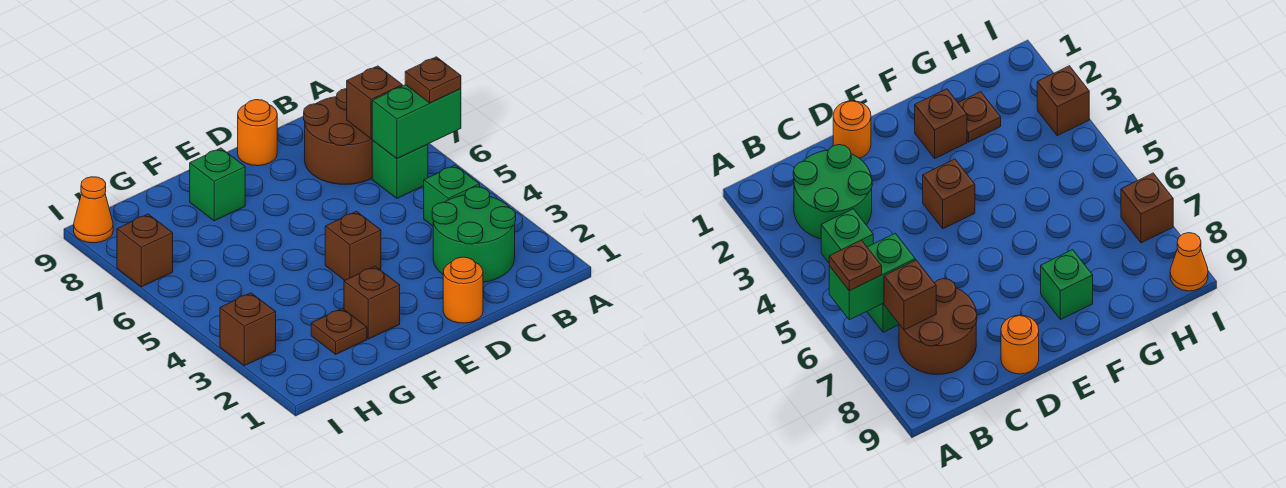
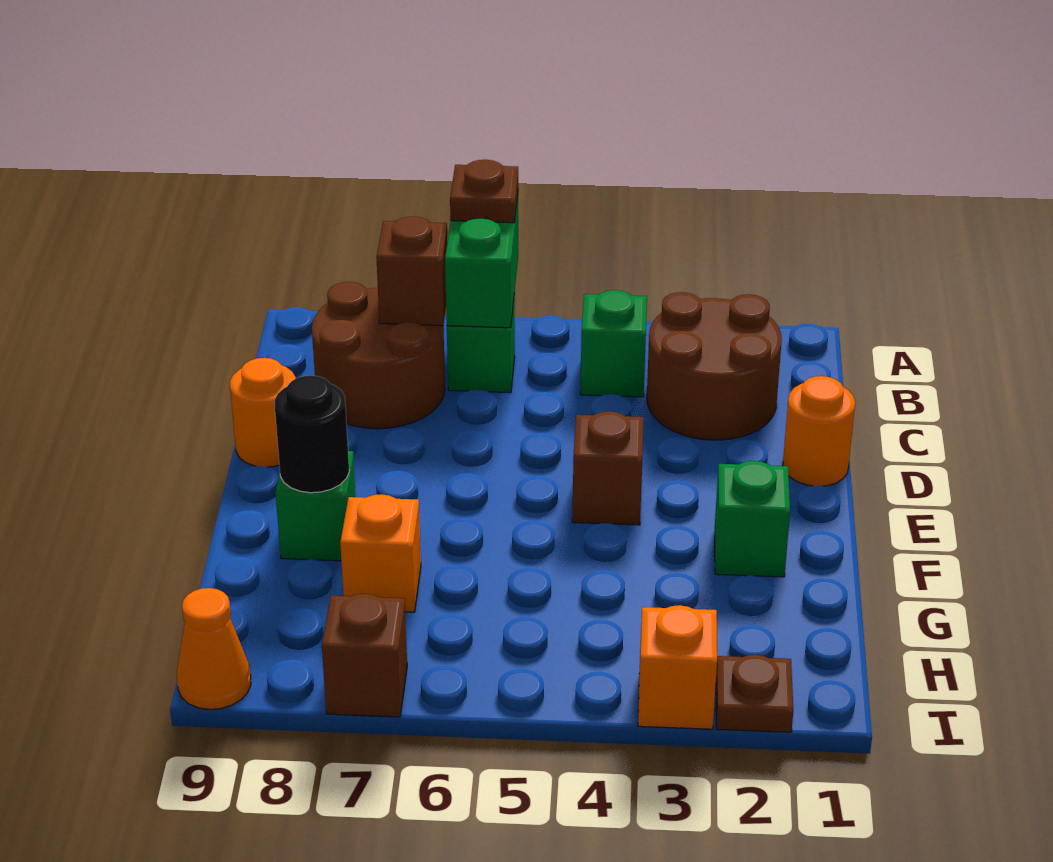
green 2x2 round brick [432,187,516,282] -> brown 2x2 round brick [647,292,782,440]
brown 1x1 brick [344,266,400,339] -> green 1x1 brick [715,461,790,577]
none -> black 1x1 round brick [275,375,349,493]
brown 1x1 plate [311,308,367,354] -> brown 1x1 plate moved to [716,655,793,732]
none -> orange 1x1 brick [340,494,421,612]
brown 1x1 brick [220,293,276,366] -> orange 1x1 brick [638,605,717,729]

